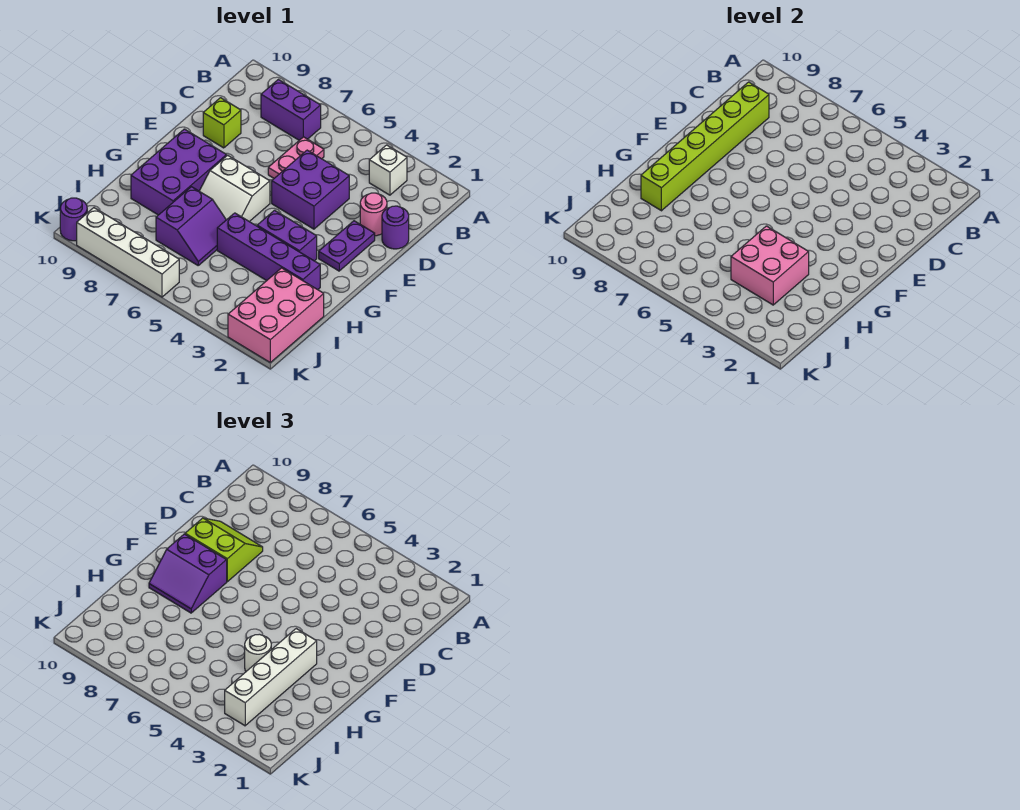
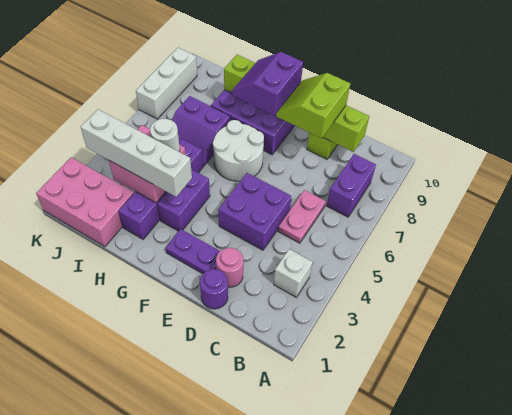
pink 1x2 plate [268,137,324,178] -> pink 1x2 plate turned to [278,190,326,243]
lime 2x2 slope [185,518,263,582] -> lime 2x2 slope turned to [276,73,350,138]
white 2x2 slope [200,155,270,222] -> white 2x2 round brick [213,120,264,181]
white 1x4 brick [77,208,179,297] -> white 1x3 brick [136,48,197,119]
purple 1x1 round brick [60,198,87,241] -> none

